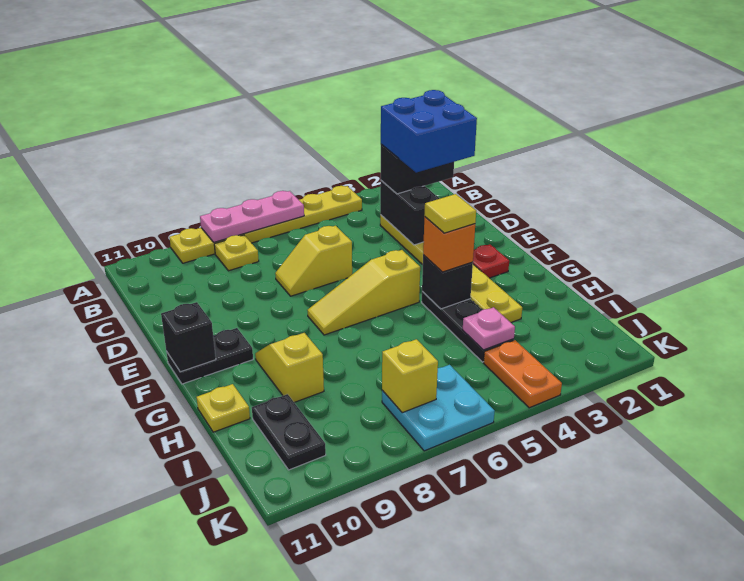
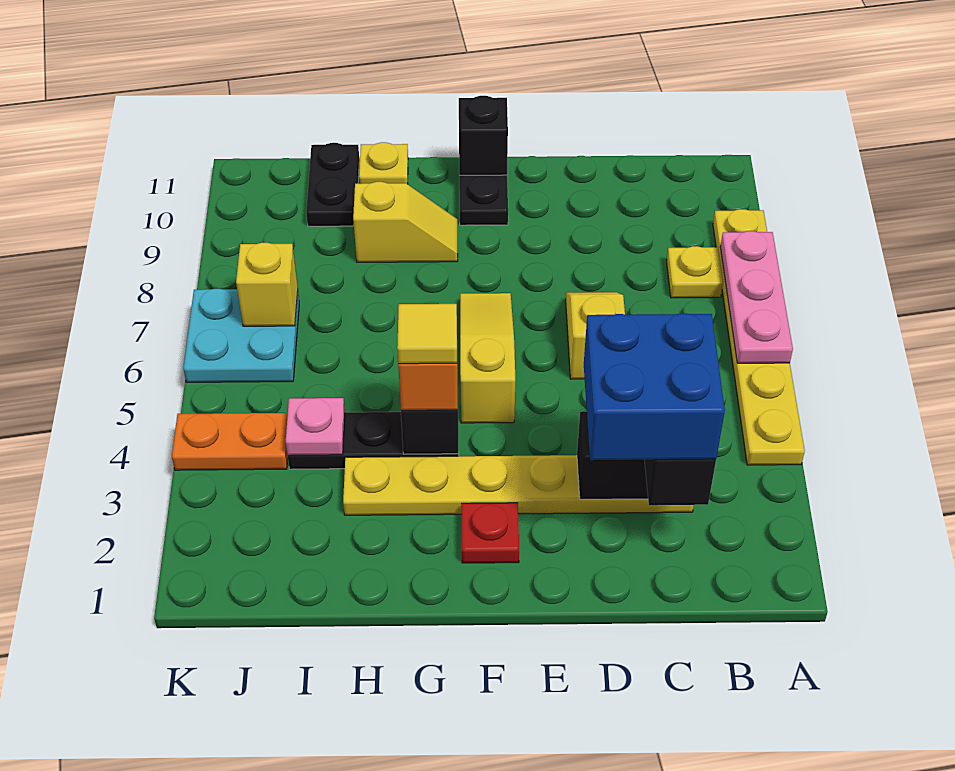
black 1x2 plate [252,394,326,470] -> black 1x2 plate turned to [306,143,359,226]

